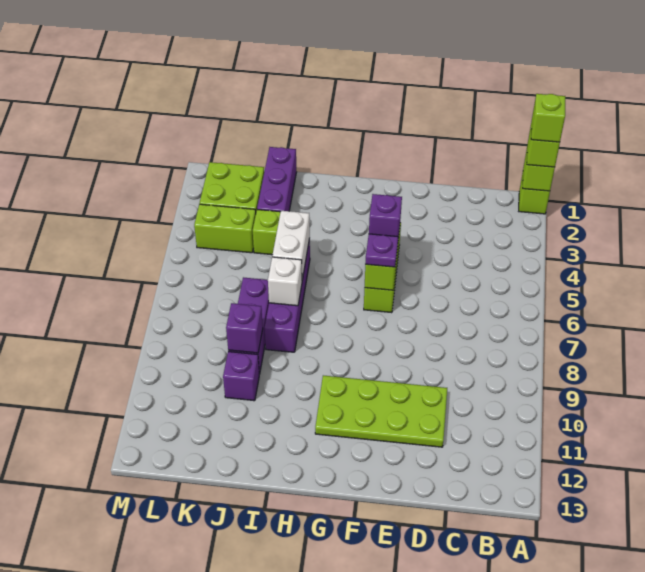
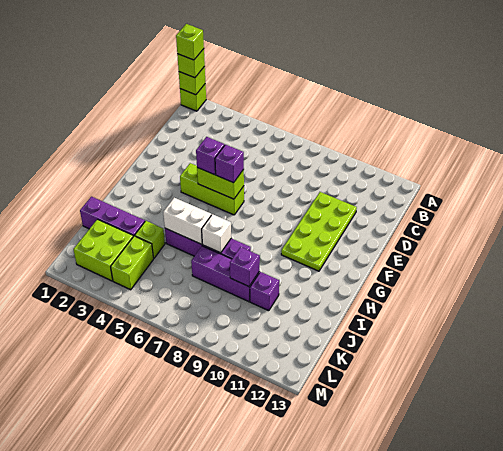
purple 1x1 plate [365,234,398,267] -> purple 1x1 brick [215,145,244,183]

